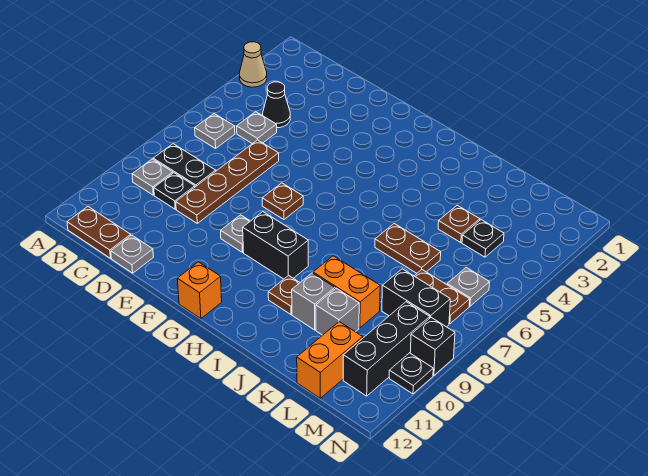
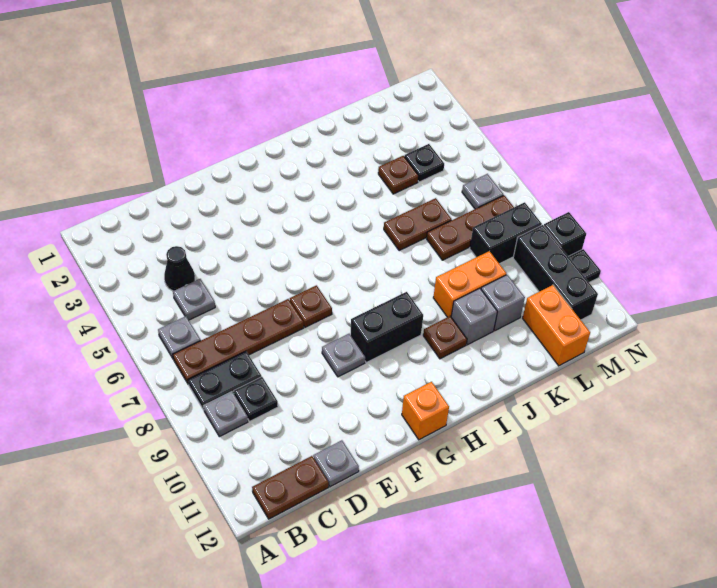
tan 1x1 cone [239,42,267,87] -> none
brown 1x4 plate [176,140,279,223] -> brown 1x4 plate turned to [173,299,304,385]
brown 1x2 plate [415,270,470,324] -> brown 1x3 plate [427,195,514,260]

